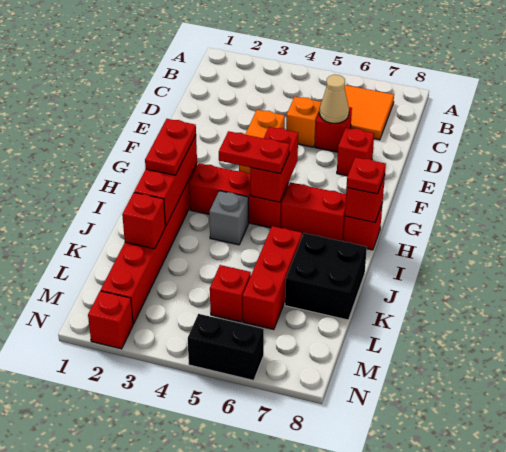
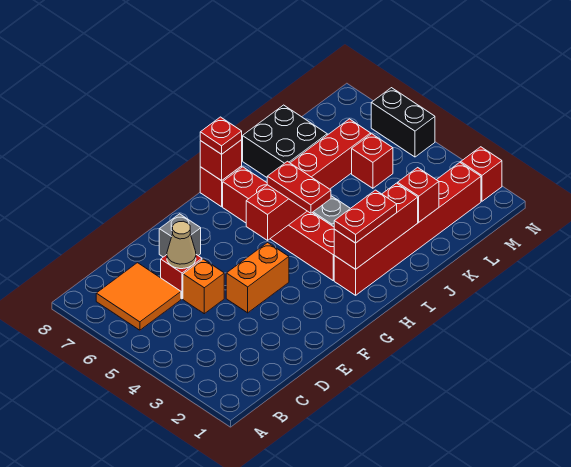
red 1x1 brick [337,128,374,176] -> grey 1x1 brick [159,214,201,257]

